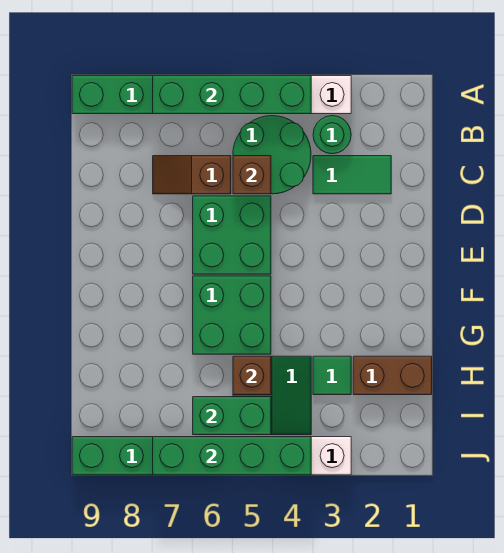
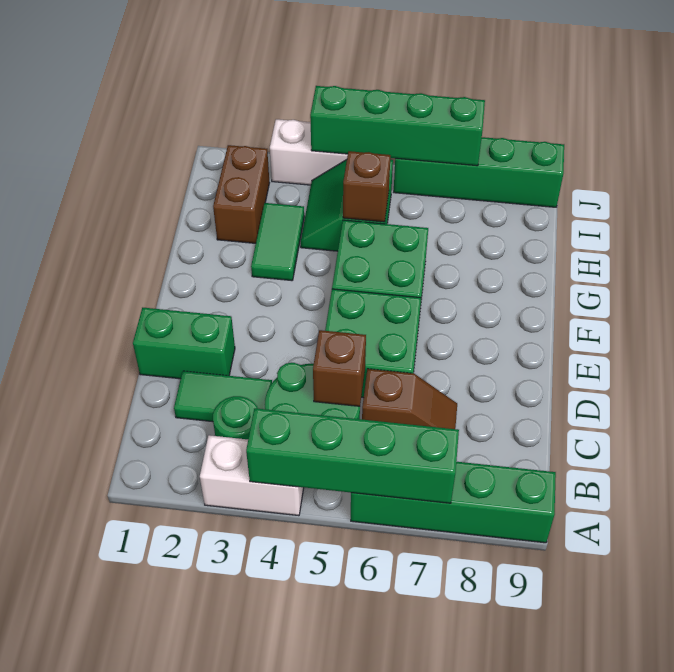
brown 1x2 brick [353,356,432,395] -> brown 1x2 brick turned to [213,145,269,243]
green 1x1 tile [313,356,351,395] -> green 1x2 tile [251,203,304,281]
green 1x2 brick [193,397,271,435] -> green 1x2 brick moved to [133,308,235,379]

